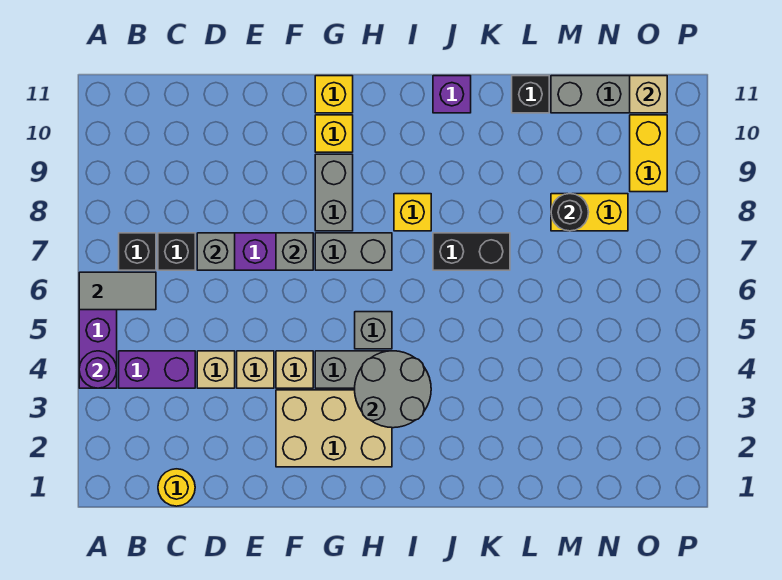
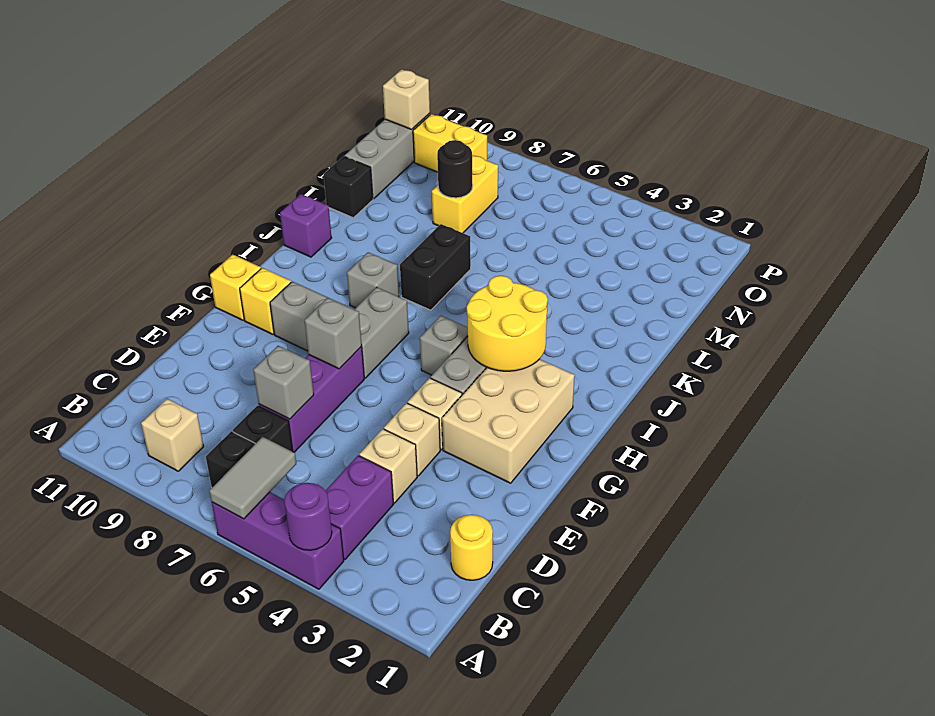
none -> tan 1x1 brick [141,399,204,471]
grey 2x2 round brick [355,351,431,428] -> yellow 2x2 round brick [467,276,548,371]
yellow 1x1 brick [394,194,431,231] -> grey 1x1 brick [347,252,399,308]

